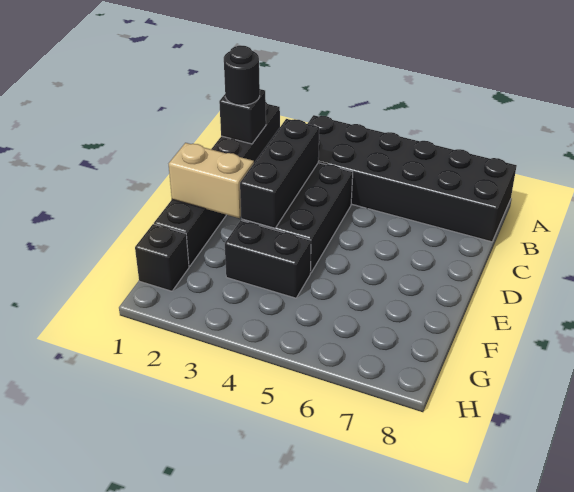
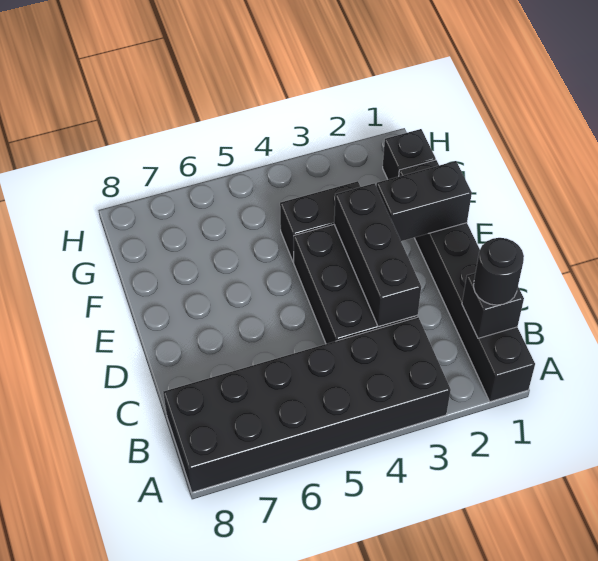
tan 1x2 brick [169,143,254,218] -> black 1x2 brick [376,161,472,241]

